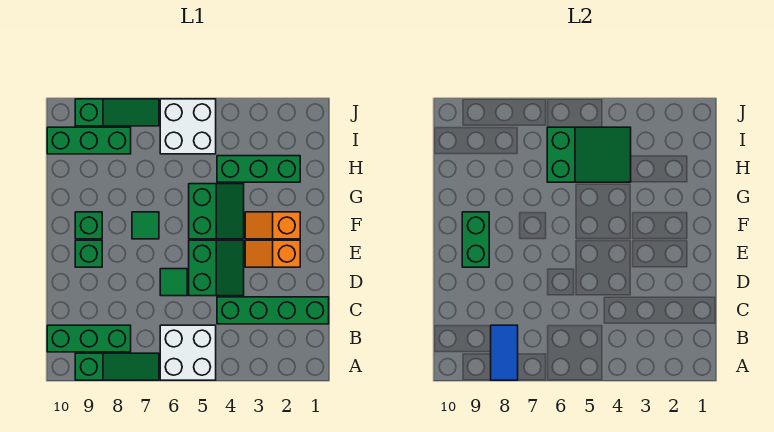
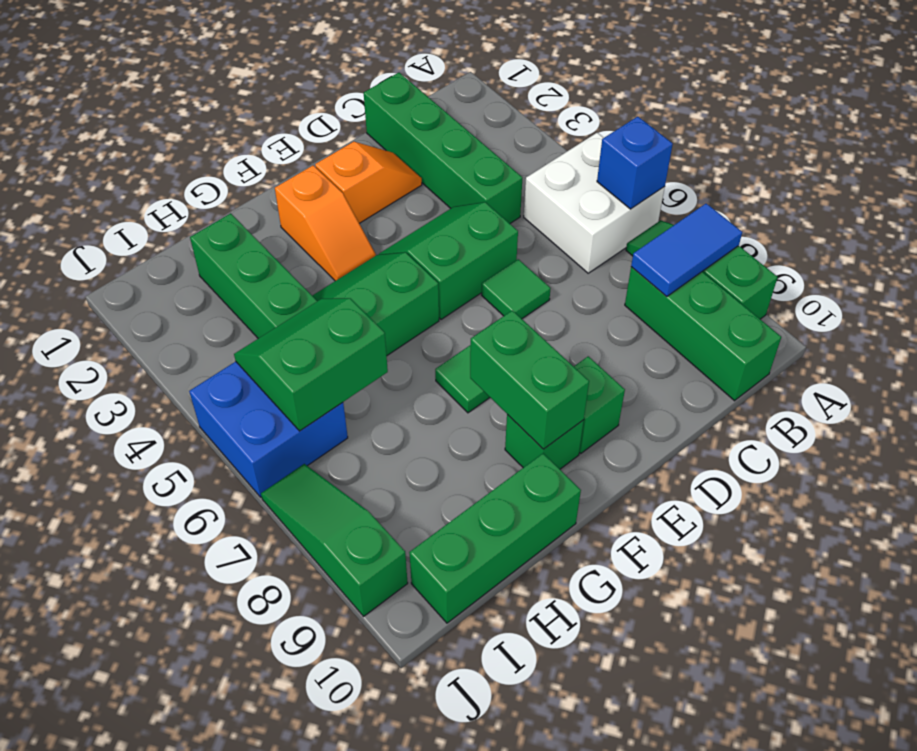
none -> blue 1x1 brick [597,117,673,209]
orange 1x2 slope [245,240,300,267] -> orange 1x2 slope turned to [315,142,422,223]
green 1x2 brick [462,212,489,267] -> green 1x2 brick turned to [470,310,589,449]
green 2x3 slope [547,127,631,182] -> green 2x2 slope [234,298,388,431]
white 2x2 brick [160,99,216,154] -> blue 2x2 brick [189,362,348,497]
green 1x3 brick [47,127,131,154] -> green 1x3 brick turned to [409,453,581,623]

